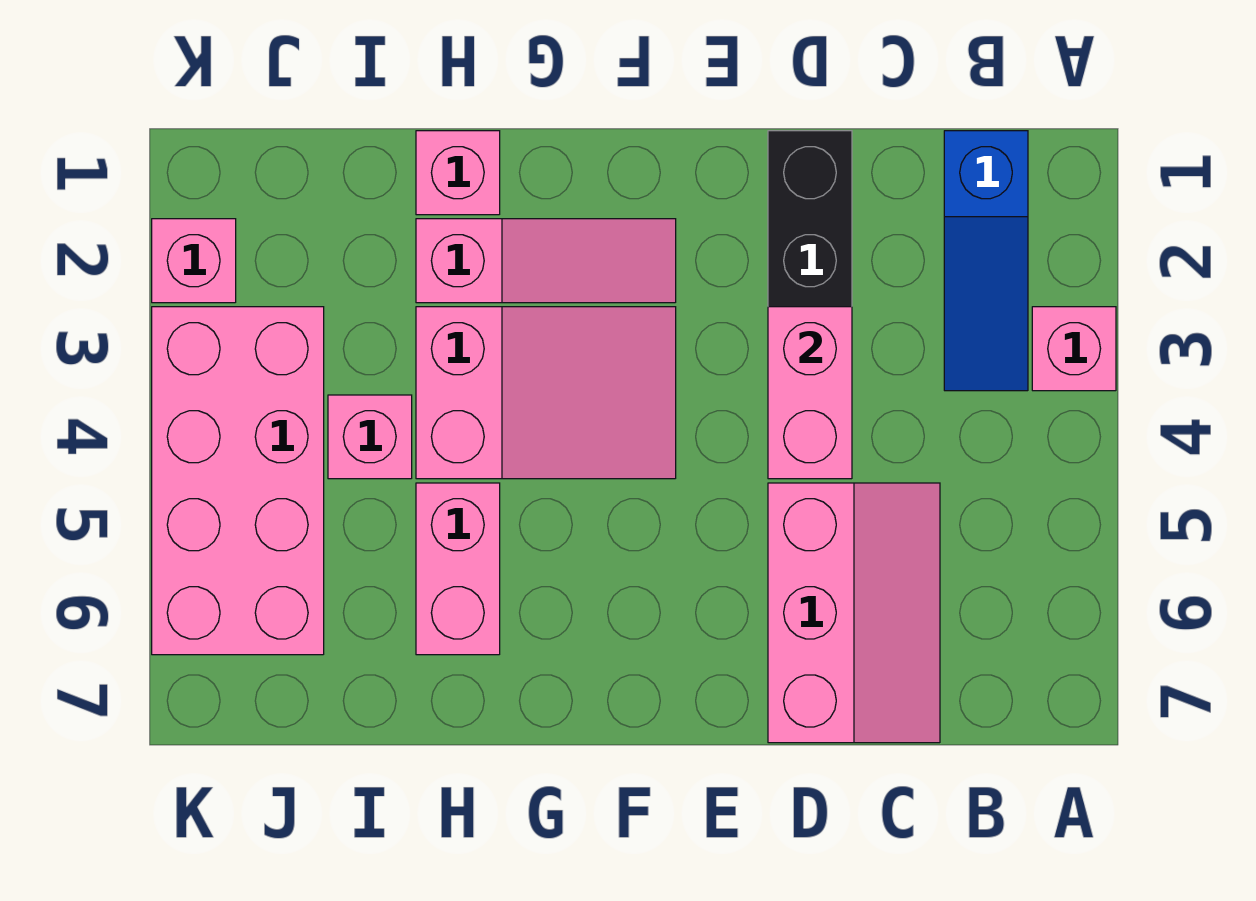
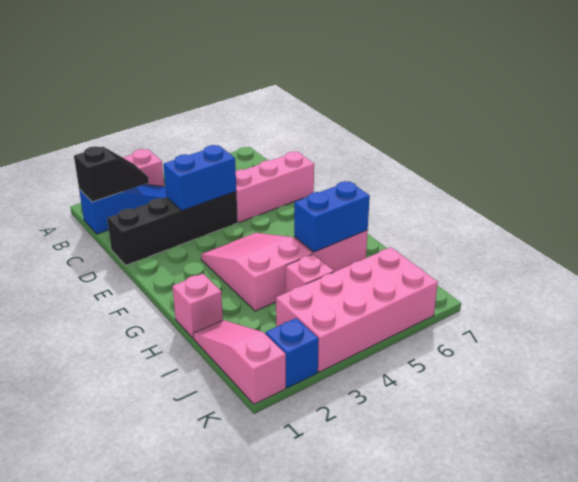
none -> black 1x2 slope [74,146,149,202]
pink 1x2 brick [768,307,852,479] -> blue 1x2 brick [163,145,236,210]
pink 1x3 slope [416,219,676,303] -> pink 1x3 slope moved to [193,320,286,404]
none -> blue 1x2 brick [294,181,370,252]
pink 1x1 brick [152,219,236,303] -> blue 1x1 brick [266,318,319,388]

